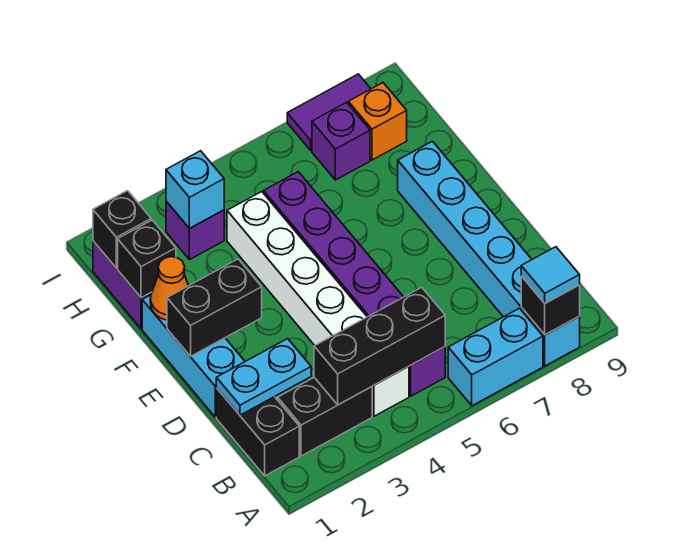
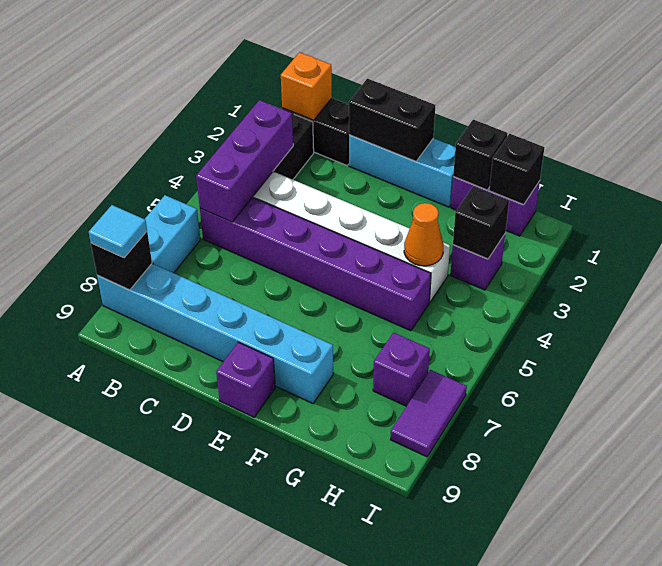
black 1x3 brick [314,287,445,405] -> purple 1x3 brick [196,100,293,222]
cyan 1x2 plate [216,339,311,415] -> none
black 1x2 brick [167,259,262,356] -> black 1x2 brick turned to [349,79,435,161]
none -> purple 1x1 brick [216,342,275,417]
orange 1x1 cone [150,257,189,320] -> orange 1x1 cone moved to [404,203,443,266]
cyan 1x1 brick [166,151,224,229] -> black 1x1 brick [453,186,509,259]
orange 1x1 brick [348,83,407,160] -> orange 1x1 brick moved to [281,52,332,120]

